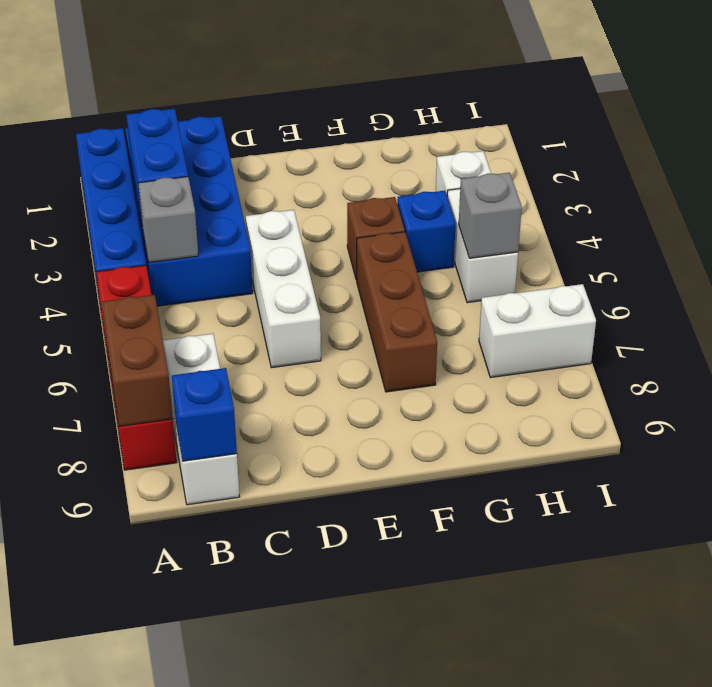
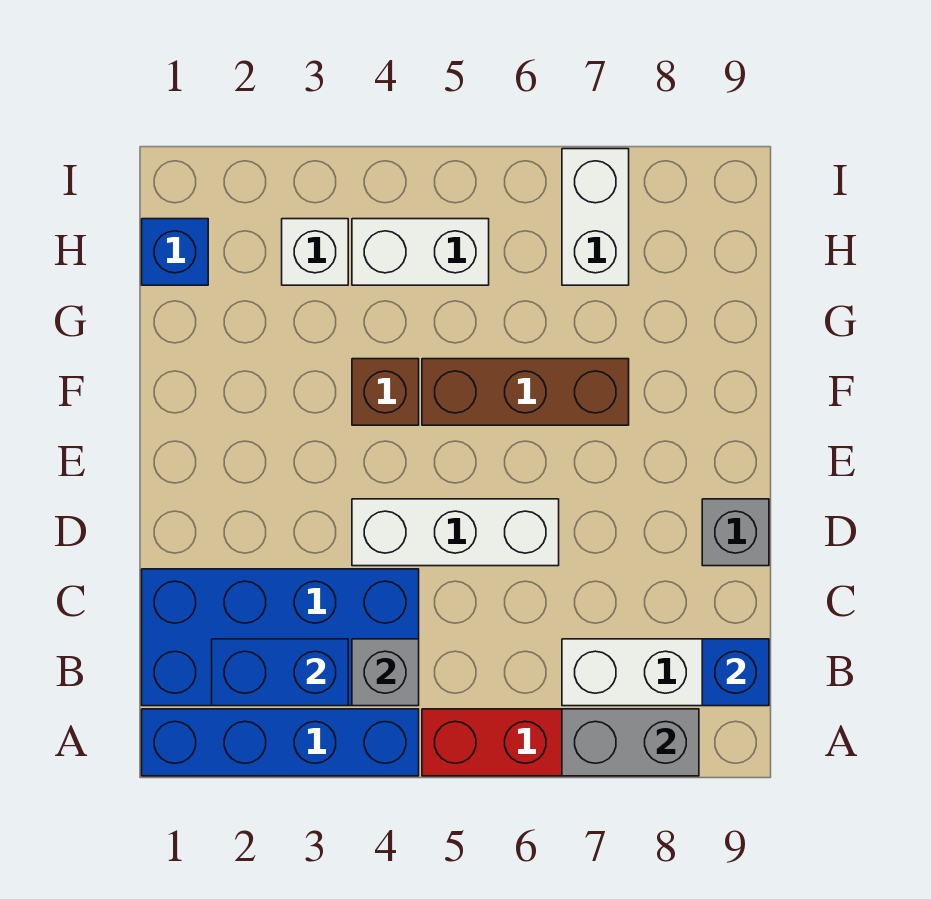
brown 1x2 brick [102,295,173,426] -> grey 1x2 brick [562,709,699,776]
blue 1x1 brick [397,191,456,272] -> blue 1x1 brick moved to [142,219,208,285]
grey 1x1 brick [459,173,522,258] -> grey 1x1 brick moved to [702,499,769,566]

